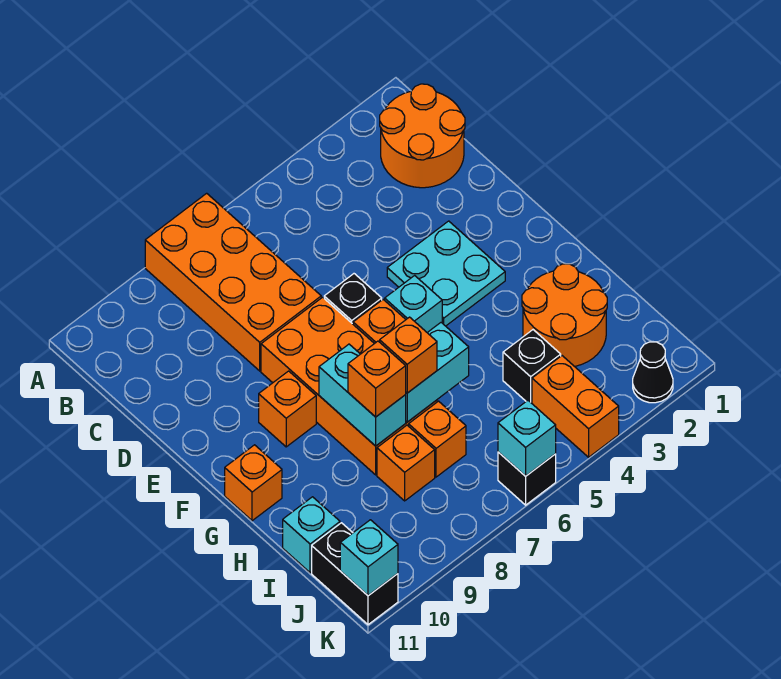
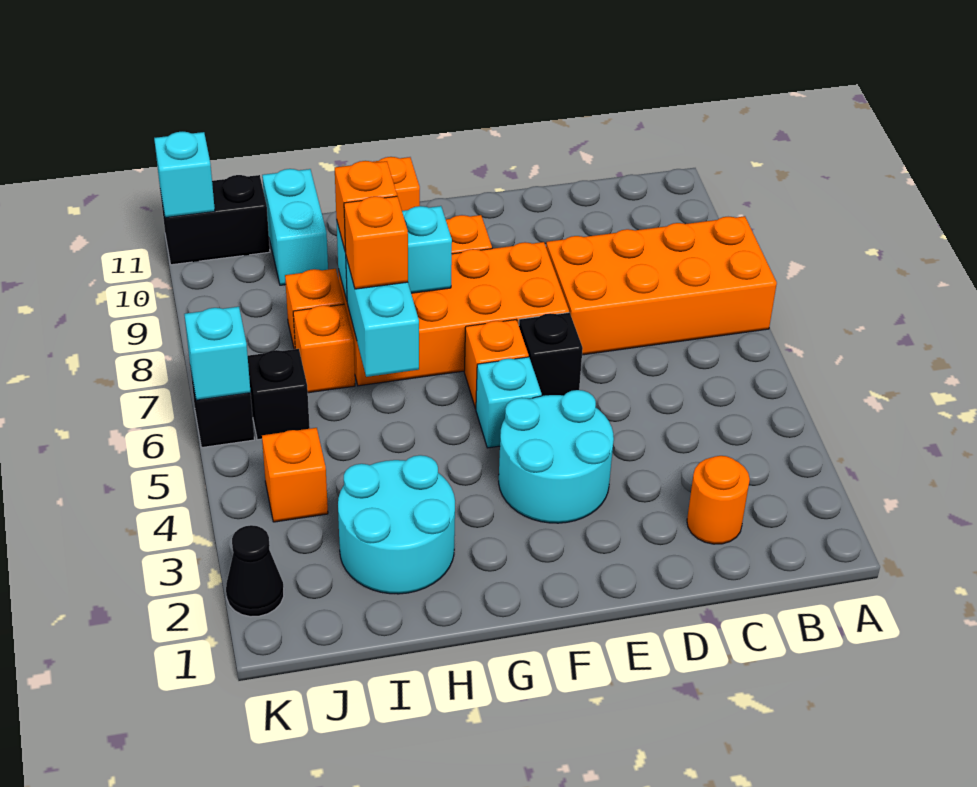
orange 2x2 round brick [380,84,465,188] -> orange 1x1 round brick [687,456,750,544]
cyan 2x2 plate [387,221,505,326] -> cyan 2x2 round brick [499,390,614,523]
orange 2x2 round brick [522,264,607,366] -> cyan 2x2 round brick [338,455,455,594]
black 1x1 brick [503,330,561,403] -> black 1x1 brick moved to [248,349,310,440]
cyan 1x1 brick [283,497,340,573] -> cyan 1x2 brick [262,169,328,285]
orange 1x2 brick [532,356,619,457] -> orange 1x1 brick [262,428,328,522]

